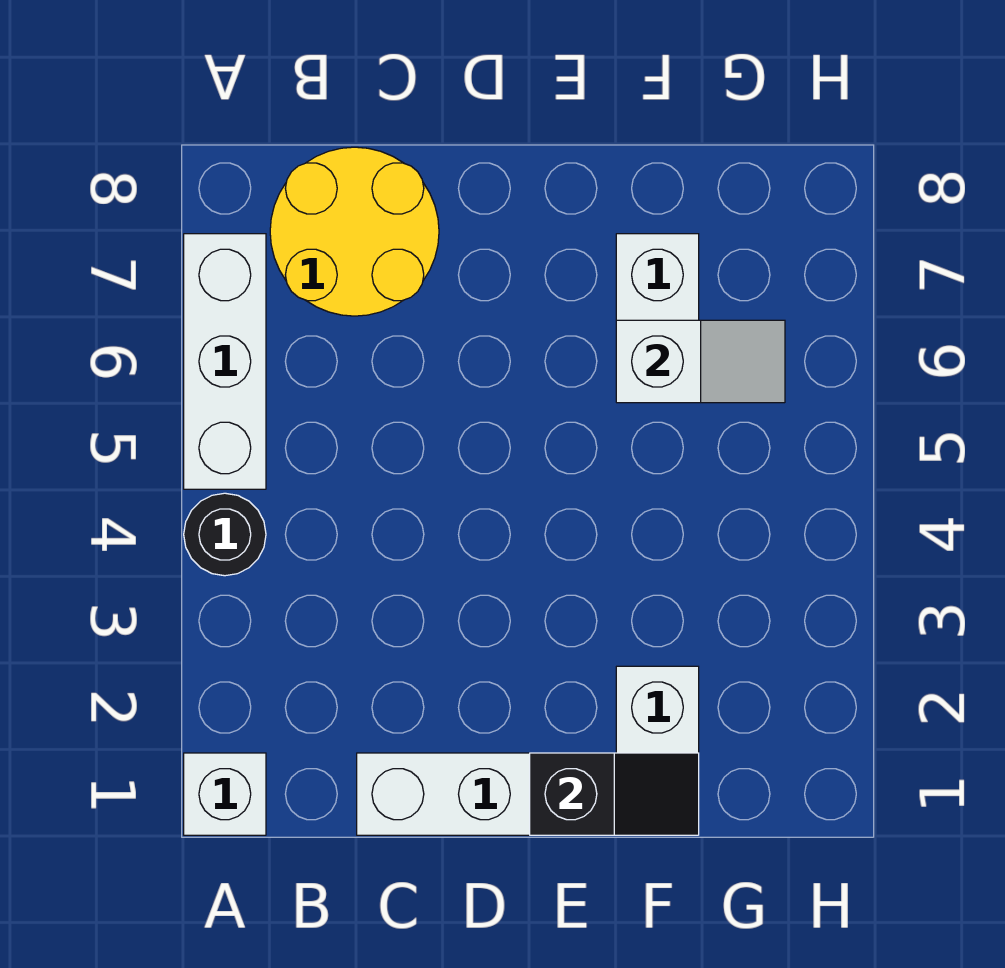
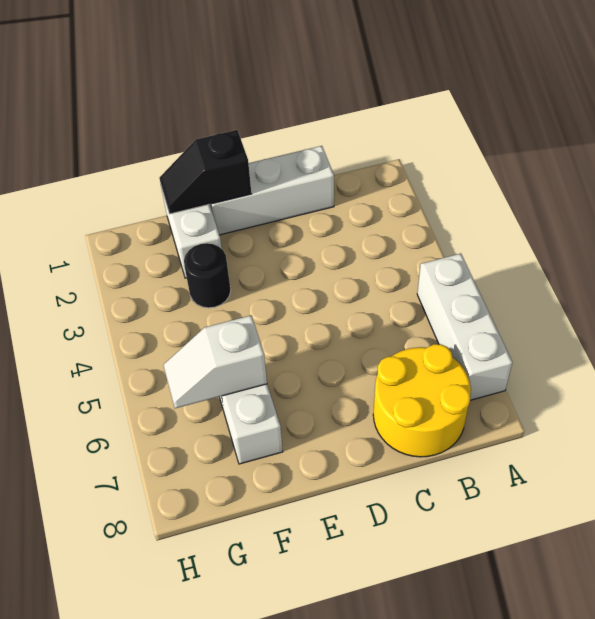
white 1x1 brick [184,753,266,835] -> none
black 1x1 round brick [184,493,266,576] -> black 1x1 round brick moved to [184,243,231,308]

